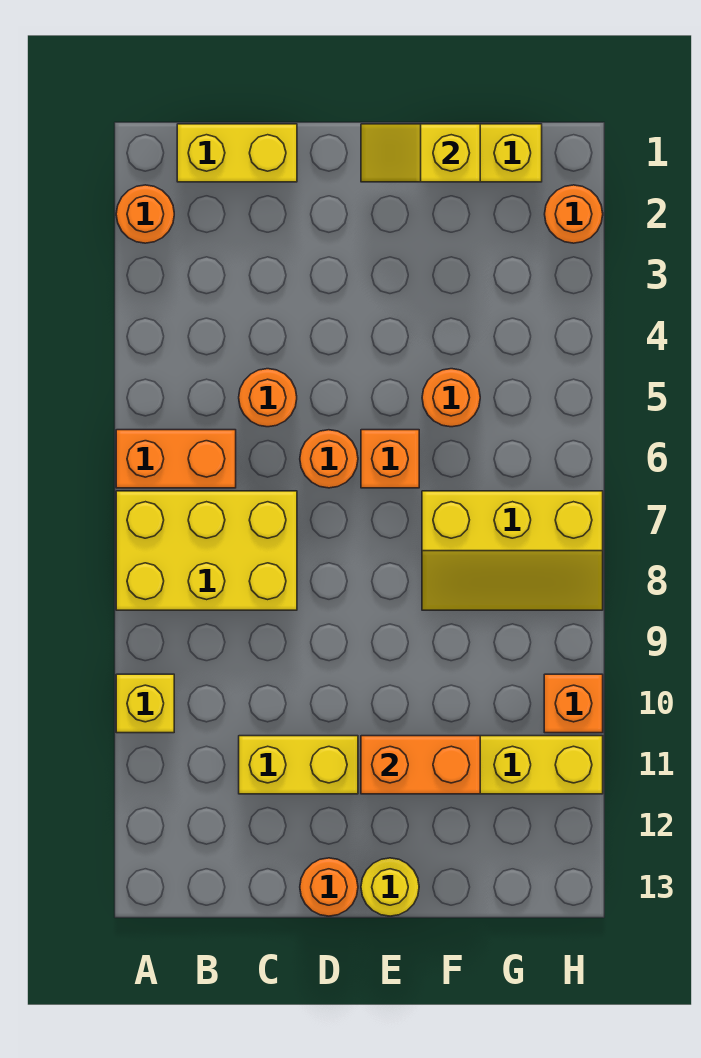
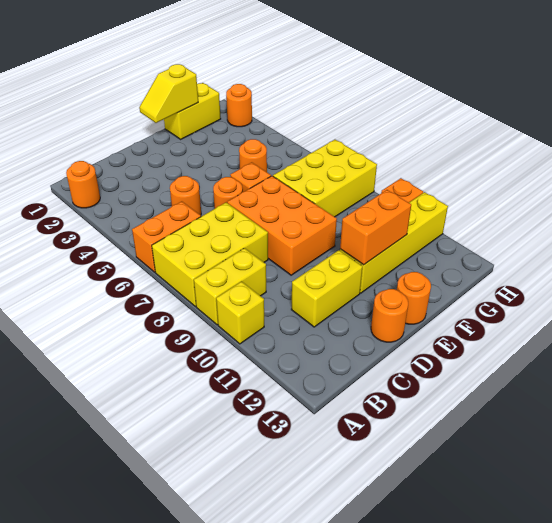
yellow 1x2 brick [177,124,297,182] -> yellow 1x2 brick moved to [194,248,266,325]
none -> orange 2x3 brick [227,176,337,275]
yellow 1x1 round brick [361,858,419,916] -> orange 1x1 round brick [397,272,431,324]
yellow 2x3 slope [422,491,603,610] -> yellow 2x3 brick [273,140,377,217]

